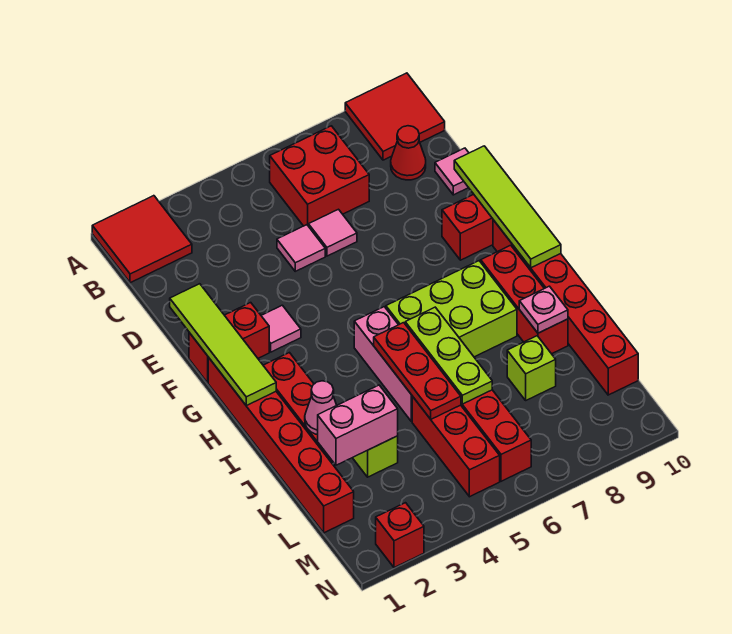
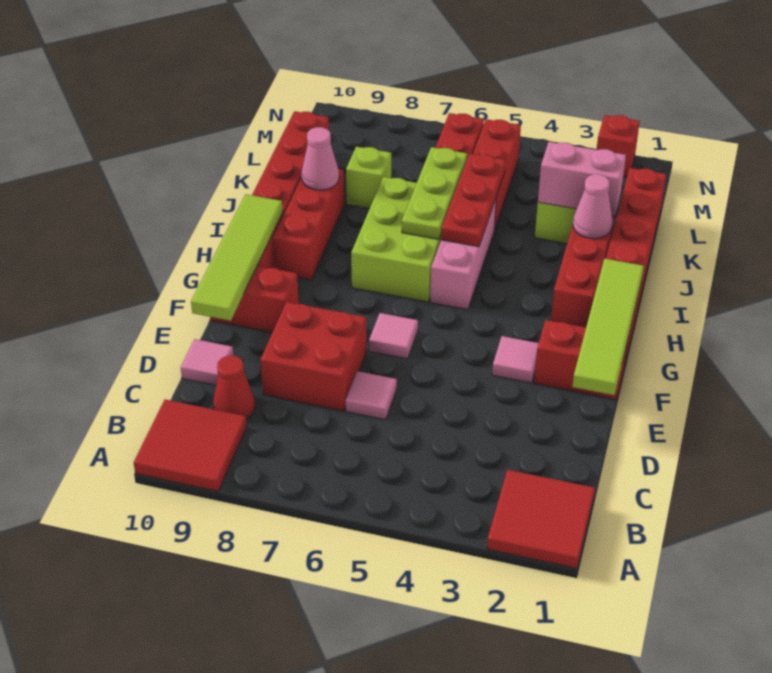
red 2x2 brick [270,126,369,226] -> red 2x2 brick moved to [260,302,367,411]
pink 1x1 tile [277,225,325,271] -> pink 1x1 tile moved to [369,313,418,359]
lime 2x3 brick [386,261,517,357] -> lime 2x3 brick turned to [351,177,441,302]
pink 1x1 plate [519,286,568,333] -> pink 1x1 cone [301,127,339,190]

